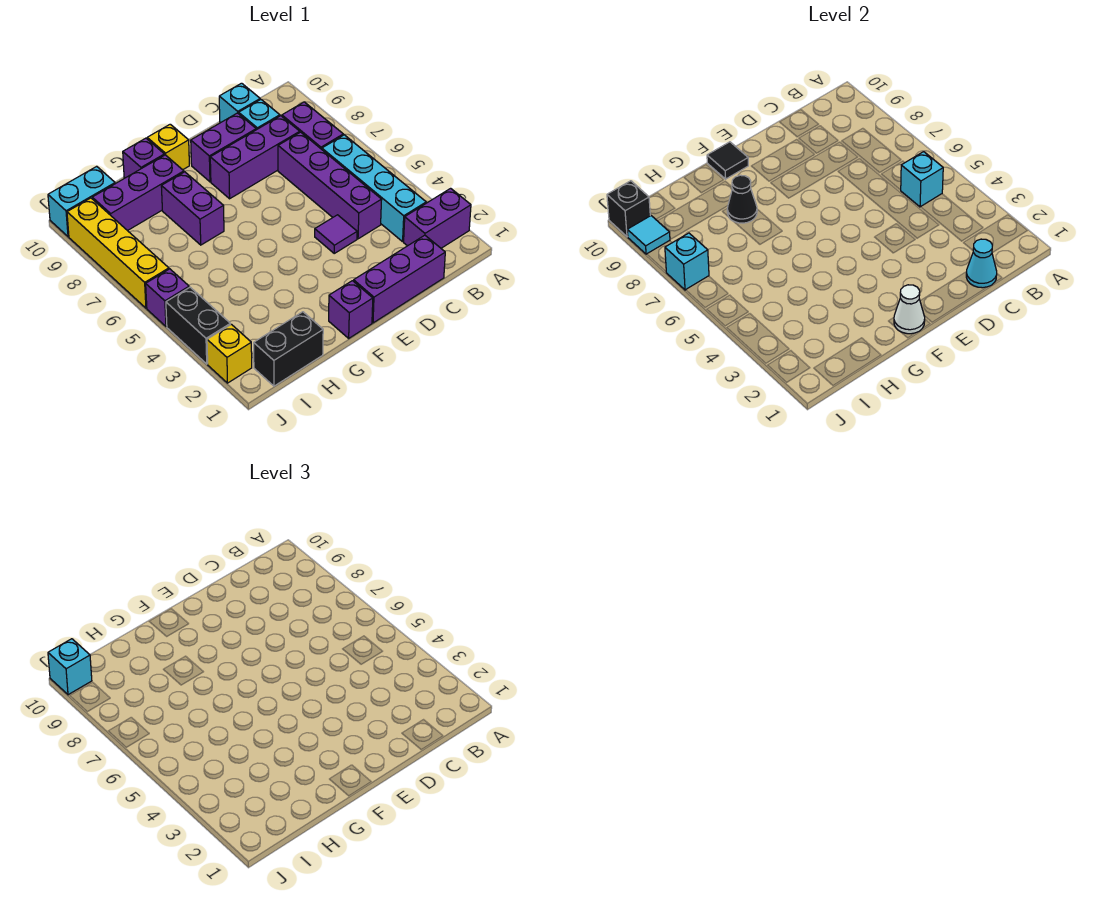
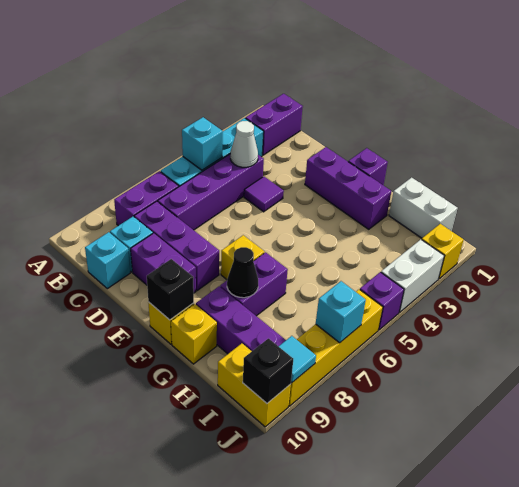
purple 1x2 brick [404,188,471,248] -> purple 1x2 brick turned to [245,94,303,155]
purple 1x3 brick [354,235,445,323] -> purple 1x3 brick moved to [305,147,391,229]
cyan 1x1 cone [966,239,997,288] -> none
white 1x1 cone [894,285,925,334] -> white 1x1 cone moved to [230,121,258,167]
none -> yellow 1x1 brick [221,235,264,279]
black 1x1 tile [707,142,748,179] -> black 1x1 brick [147,259,194,320]
purple 1x1 brick [123,138,164,178] -> yellow 1x1 brick [171,304,217,364]
black 1x2 brick [254,312,323,386] -> white 1x2 brick [389,178,458,238]
cyan 1x2 brick [48,166,115,237] -> yellow 1x2 brick [218,343,291,427]
black 1x2 brick [166,287,230,364] -> white 1x2 brick [381,239,444,312]
cyan 1x1 brick [48,639,92,695] -> none

